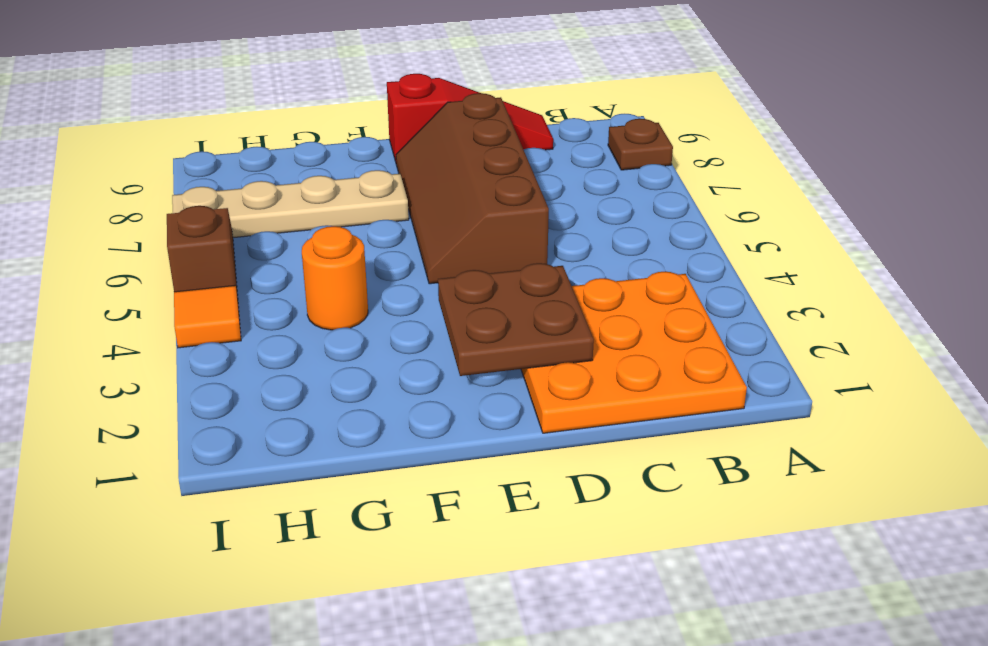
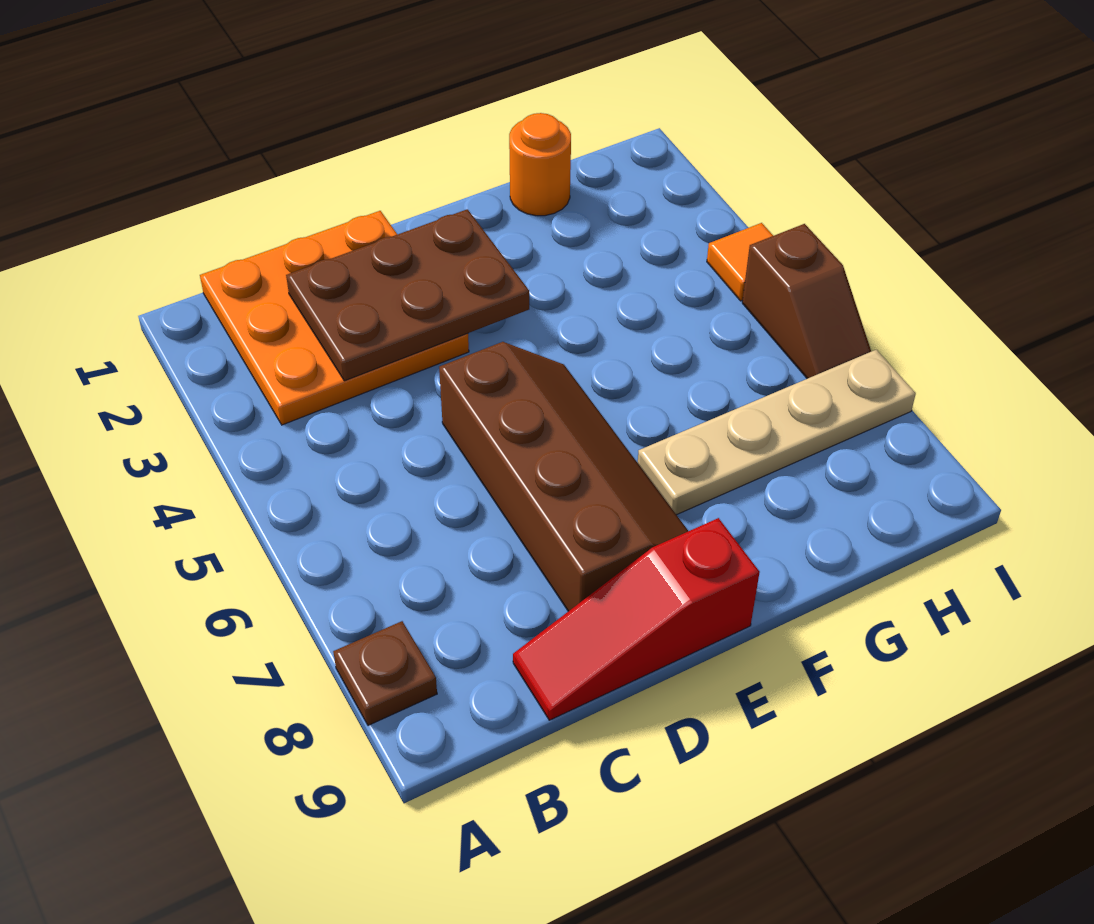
brown 2x2 plate [438,263,594,376] -> brown 2x3 plate [286,209,529,381]
orange 1x1 round brick [302,226,368,330] -> orange 1x1 round brick moved to [509,113,571,216]

